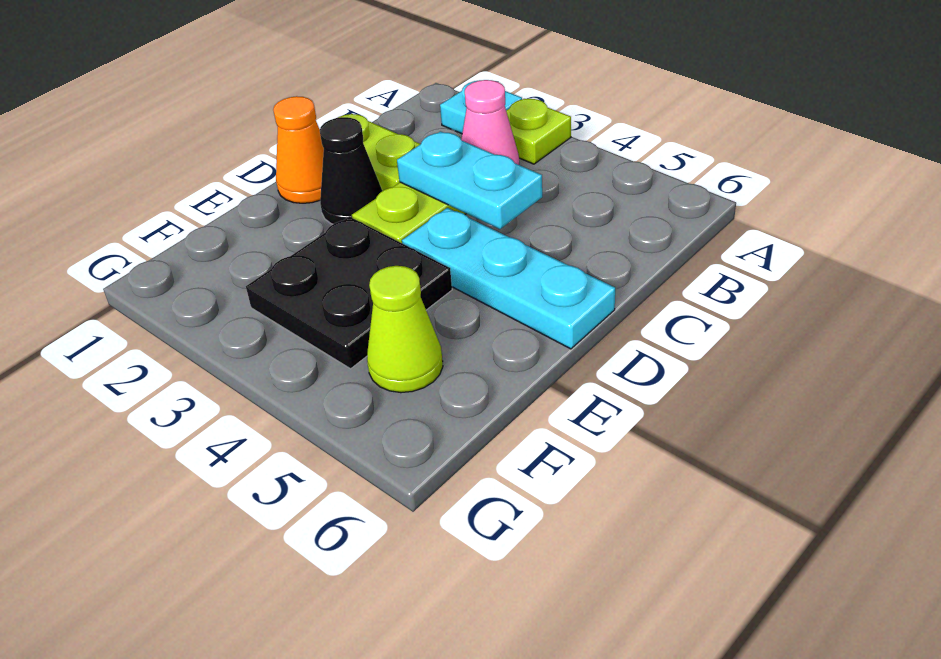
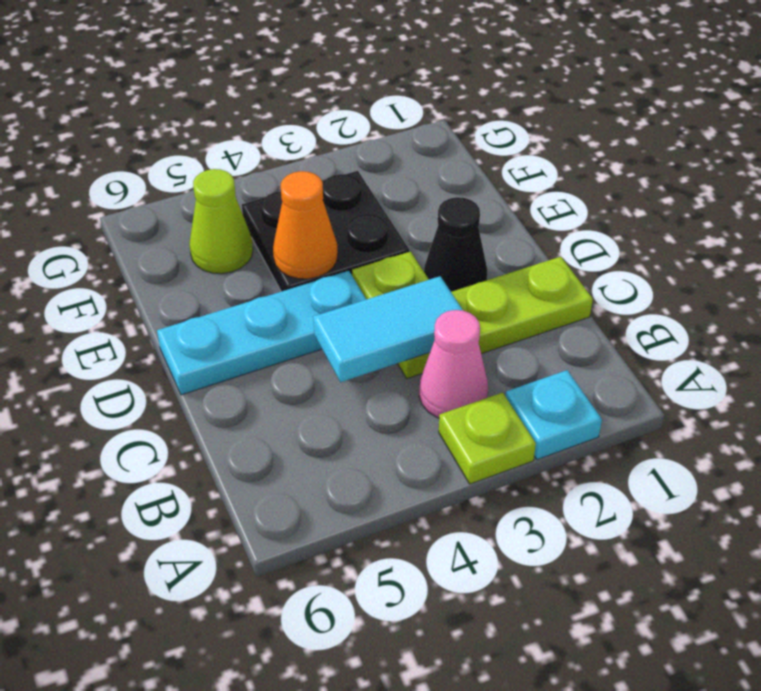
cyan 1x2 plate [397,131,542,229] -> cyan 1x2 tile [313,276,463,382]
orange 1x1 cone [273,96,324,203] -> orange 1x1 cone moved to [273,171,338,279]

